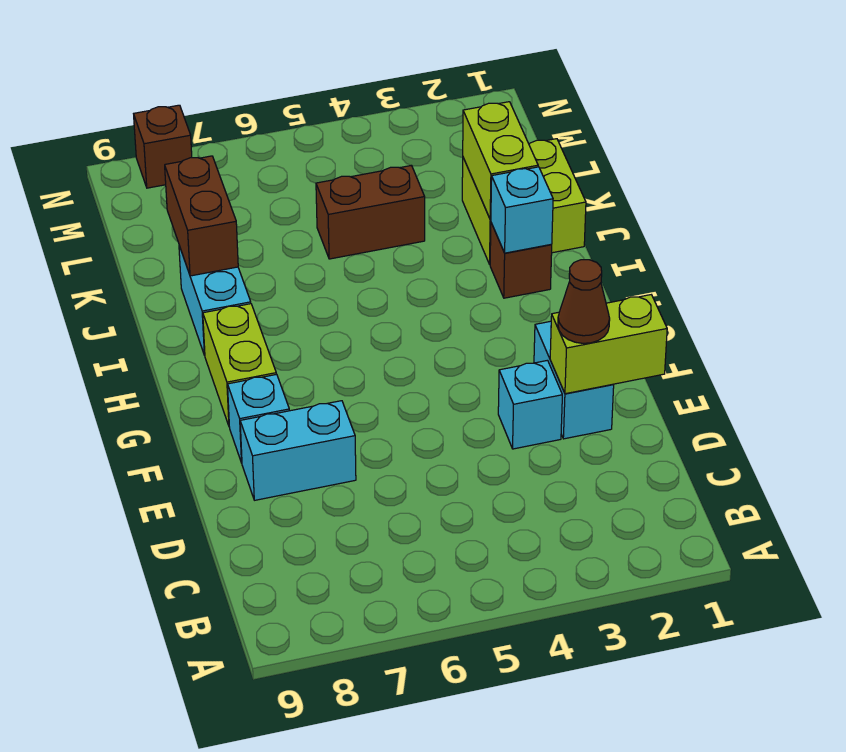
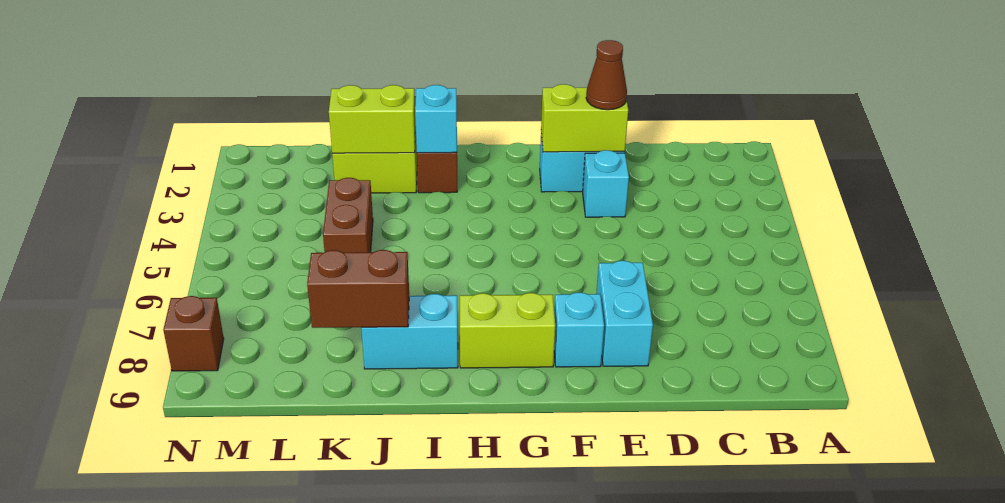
lime 1x2 brick [550,295,667,394] -> lime 1x2 brick turned to [541,84,628,152]

